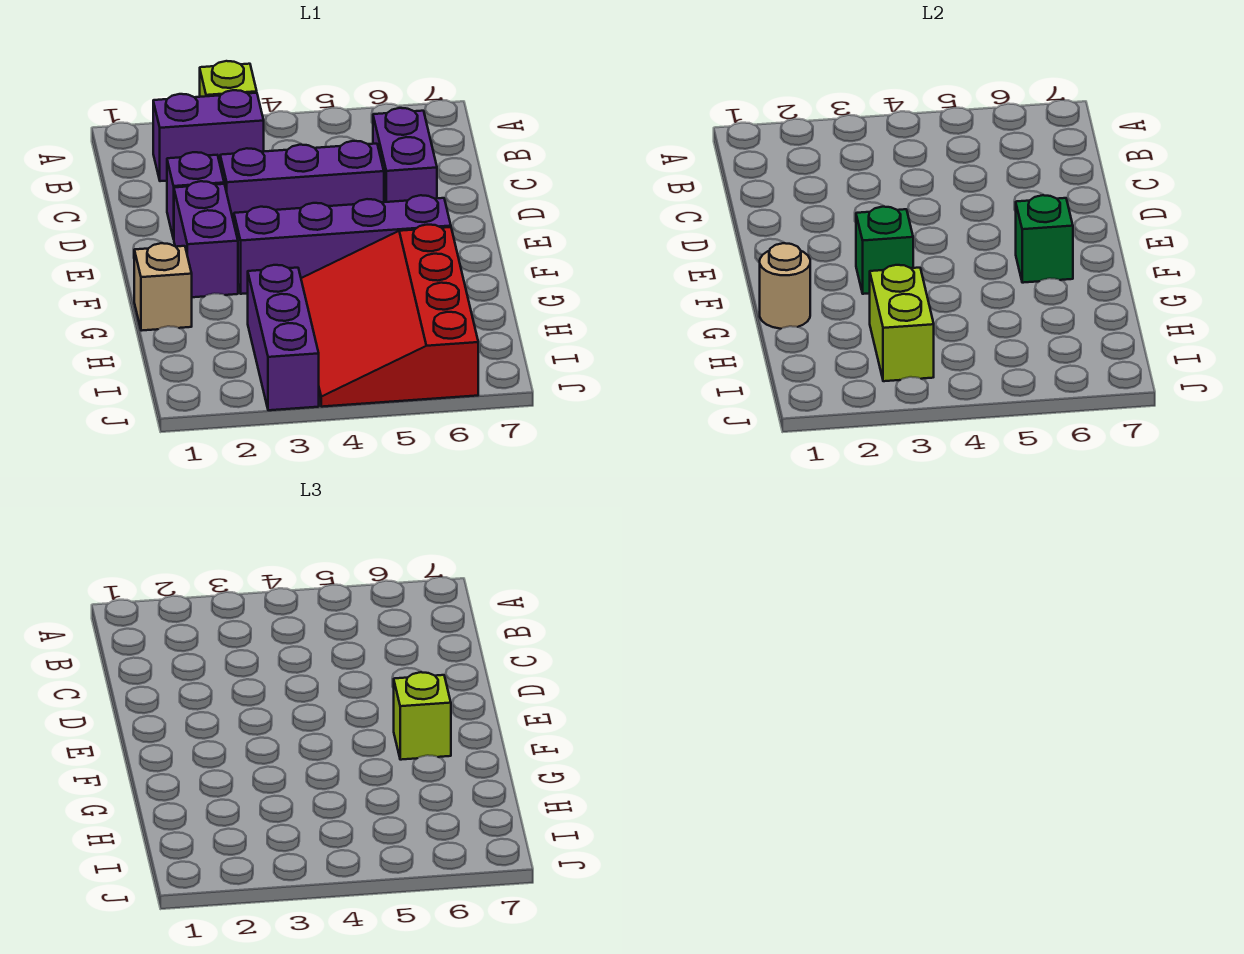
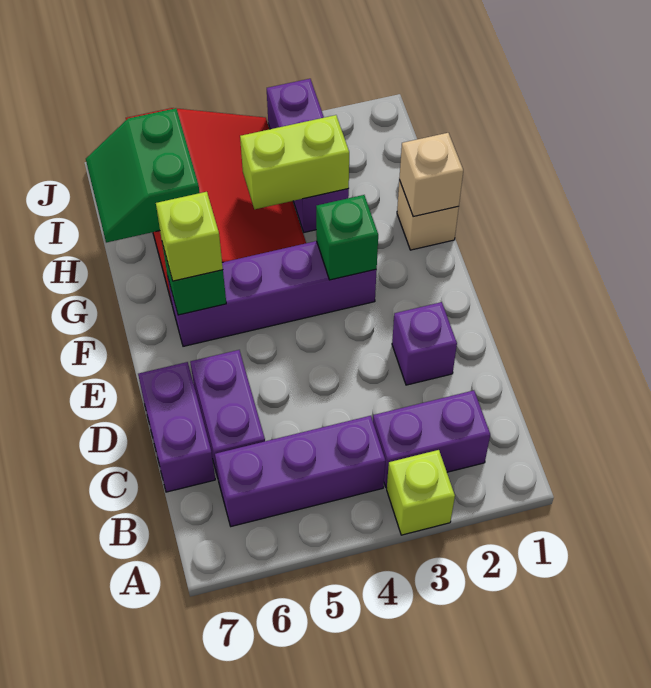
purple 1x3 brick [220,141,384,222] -> purple 1x3 brick moved to [215,416,385,526]
purple 1x2 brick [174,181,238,297] -> purple 1x2 brick moved to [138,362,215,492]
tan 1x1 round brick [760,243,810,329] -> tan 1x1 brick [399,133,463,217]
lime 1x2 brick [870,265,934,381] -> lime 1x2 brick turned to [240,115,349,209]
none -> green 2x2 slope [86,108,200,243]

